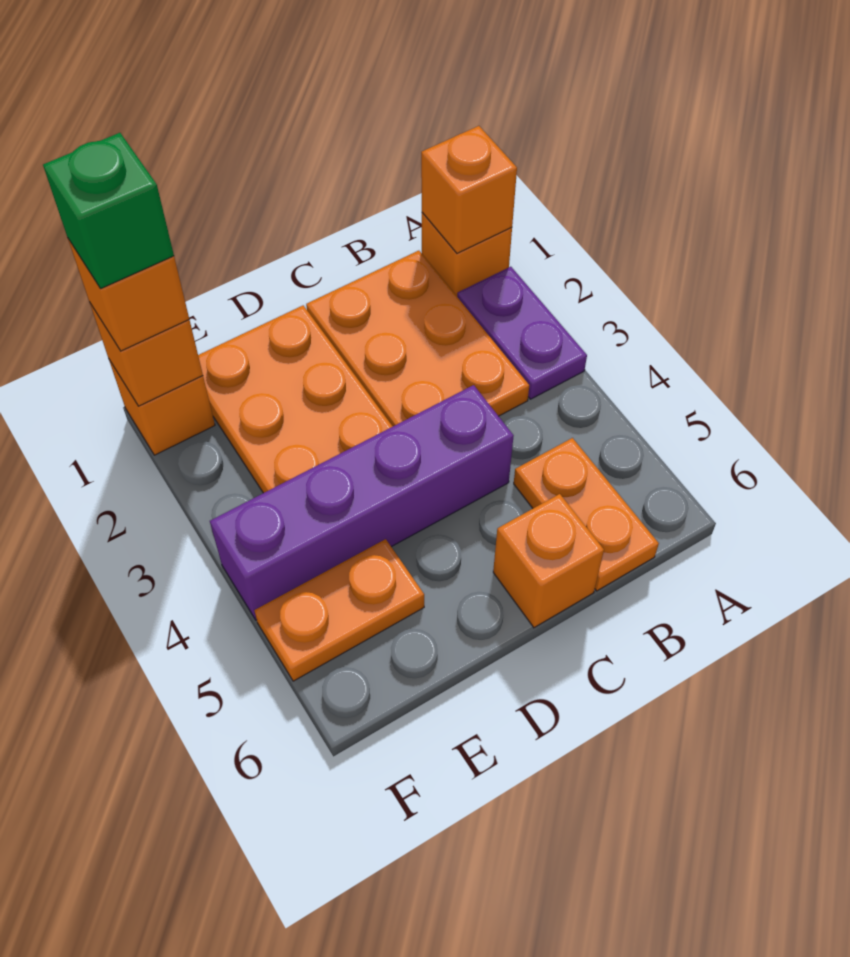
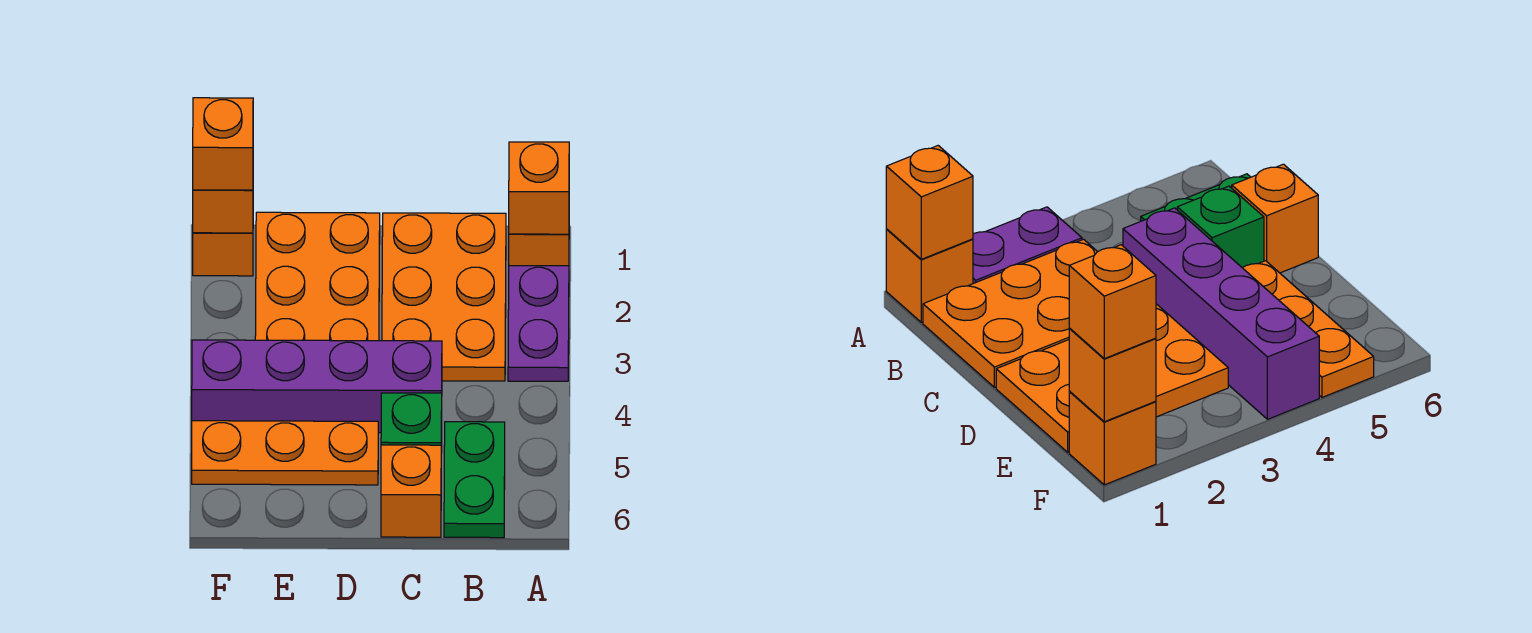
orange 1x2 plate [514,438,659,591] -> green 1x2 plate [444,422,505,538]
orange 1x2 plate [254,539,424,681] -> orange 1x3 plate [192,421,378,485]
green 1x1 brick [43,133,174,289] -> green 1x1 brick moved to [381,393,442,453]

